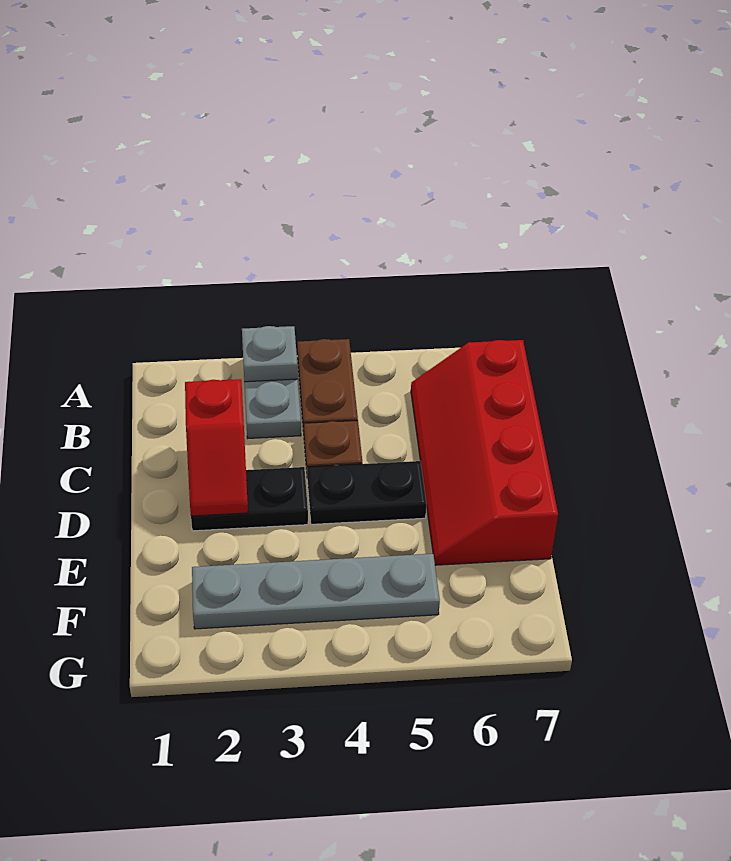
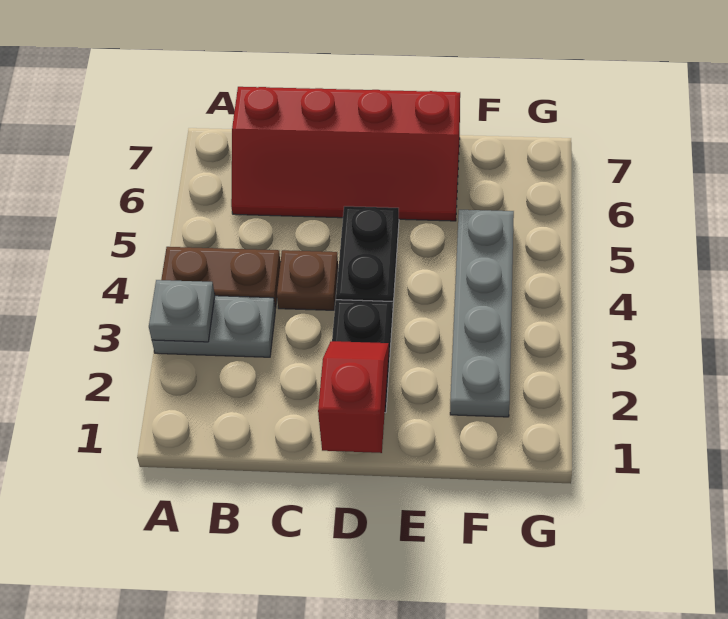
red 1x2 slope [185,379,248,516] -> red 1x2 slope turned to [318,341,389,453]

